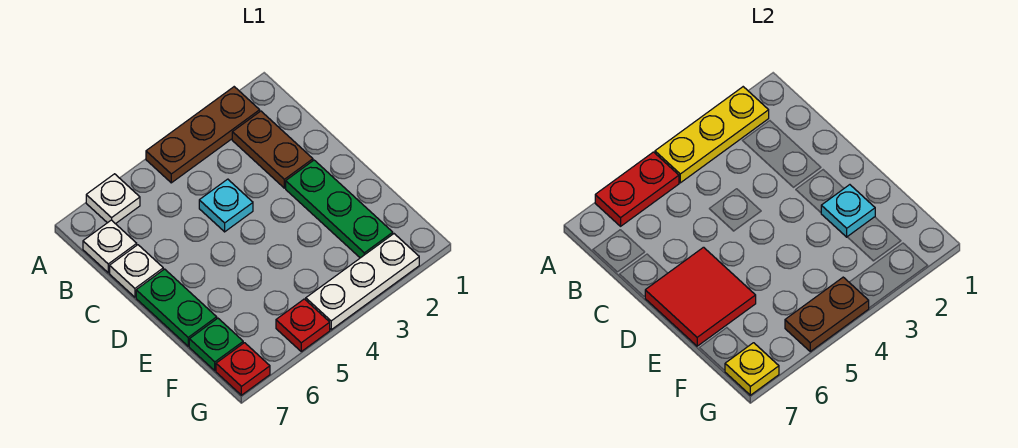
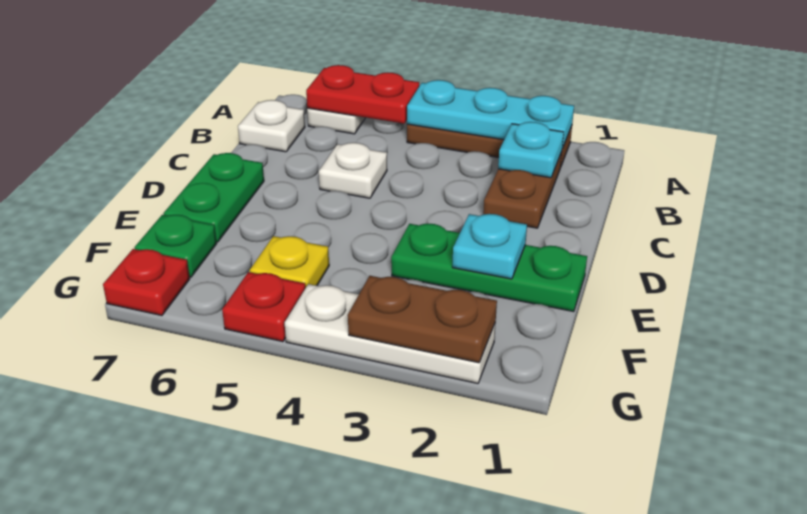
yellow 1x3 plate [655,87,769,183] -> cyan 1x3 plate [407,80,574,149]
cyan 1x1 plate [199,179,253,232] -> cyan 1x1 plate moved to [498,122,564,178]
white 1x1 plate [110,245,163,297] -> white 1x1 plate moved to [319,143,387,198]
green 1x3 plate [286,160,393,258] -> green 1x3 plate turned to [391,224,587,312]
red 2x2 tile [645,247,756,346] -> none
brown 1x2 plate [785,277,869,351] -> brown 1x2 plate moved to [348,276,497,363]
yellow 1x1 plate [725,343,779,395] -> yellow 1x1 plate moved to [249,236,329,287]

